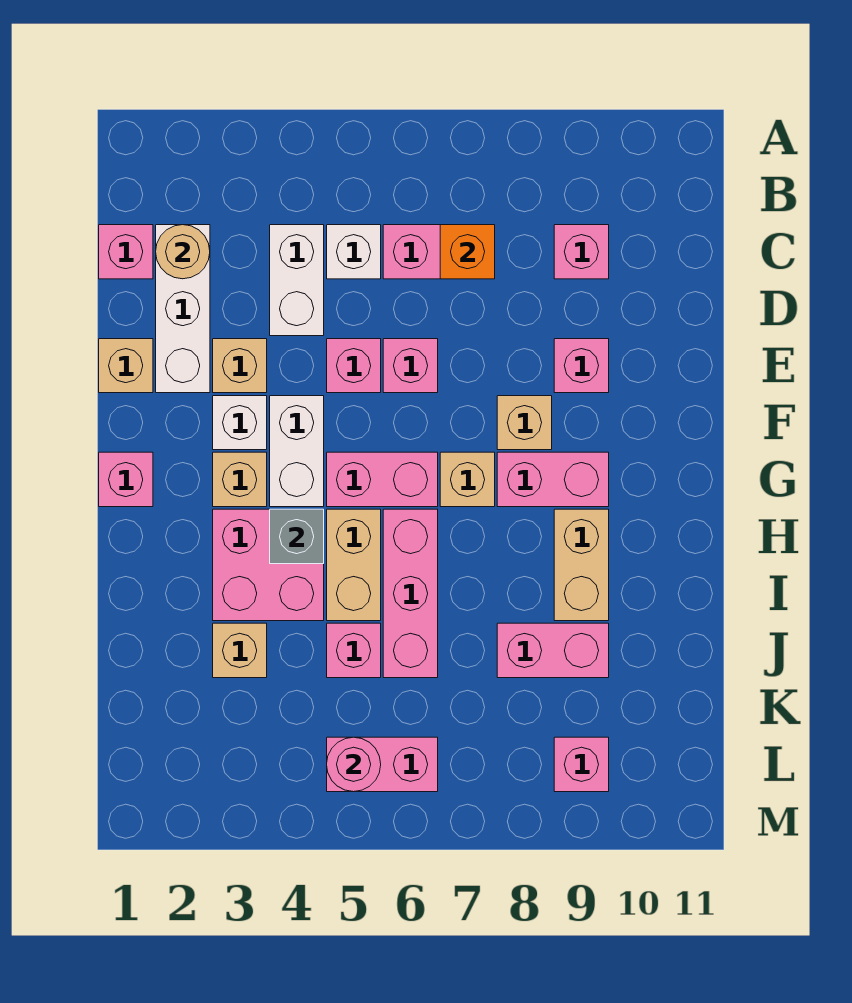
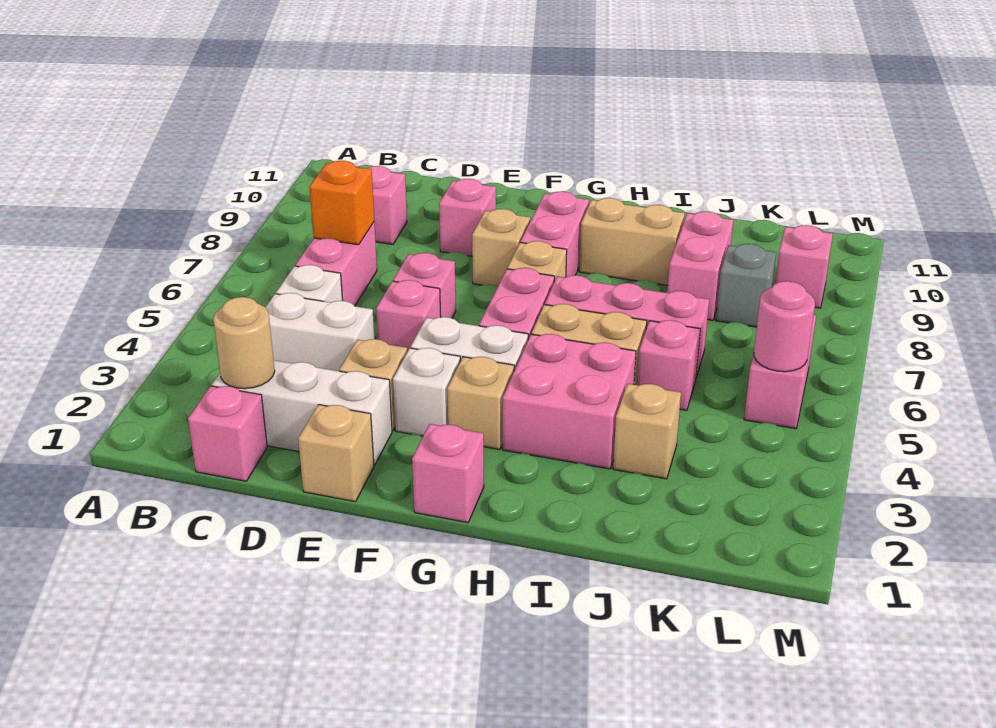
grey 1x1 brick [270,509,324,564] -> grey 1x1 brick moved to [716,244,776,327]

